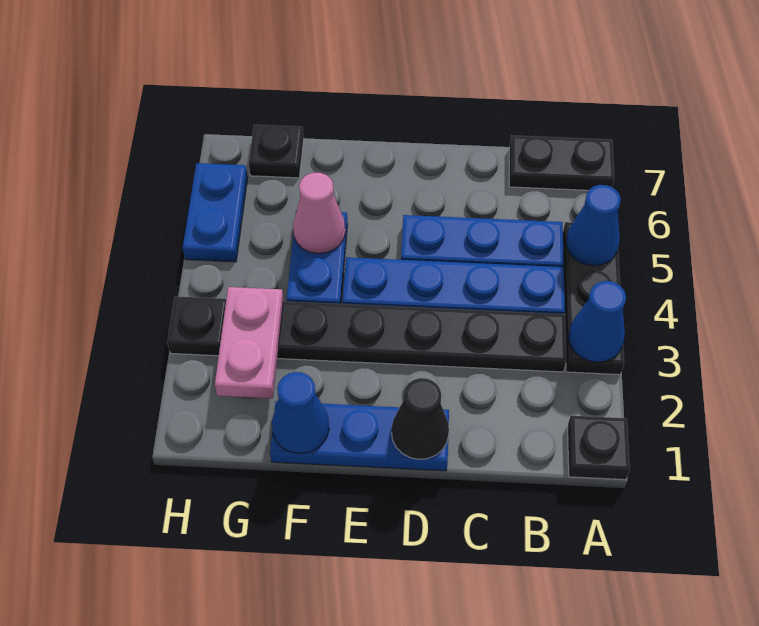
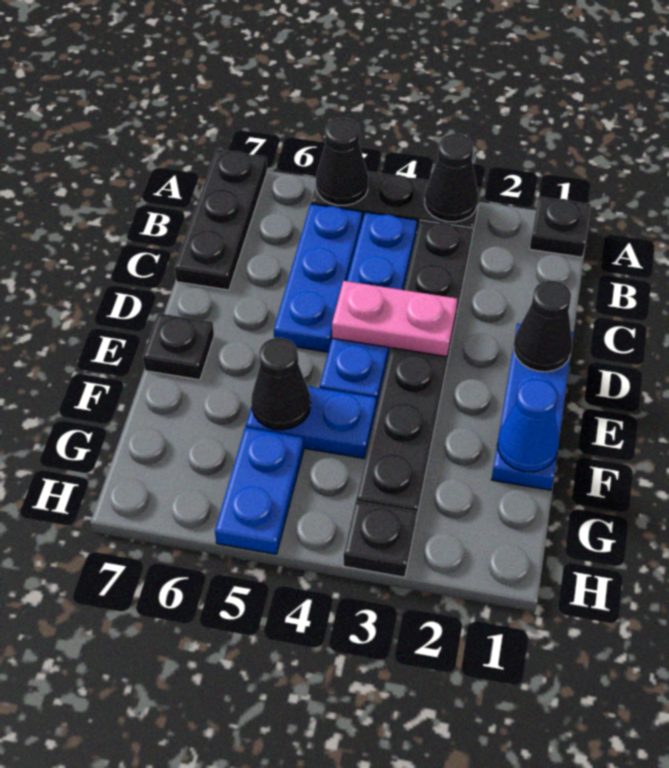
blue 1x1 cone [568,281,626,362] -> black 1x1 cone [425,134,478,222]
blue 1x1 cone [566,185,621,266] -> black 1x1 cone [316,118,368,205]
black 1x2 plate [509,135,614,190] -> black 1x3 plate [175,150,267,290]
pink 1x1 cone [293,173,345,253] -> black 1x1 cone [251,338,311,430]
pink 1x2 plate [215,287,283,398] -> pink 1x2 plate moved to [332,281,457,357]
black 1x1 plate [249,125,304,178] -> black 1x1 plate moved to [143,313,214,380]
blue 1x2 plate [183,163,248,262] -> blue 1x2 plate turned to [215,428,304,554]

